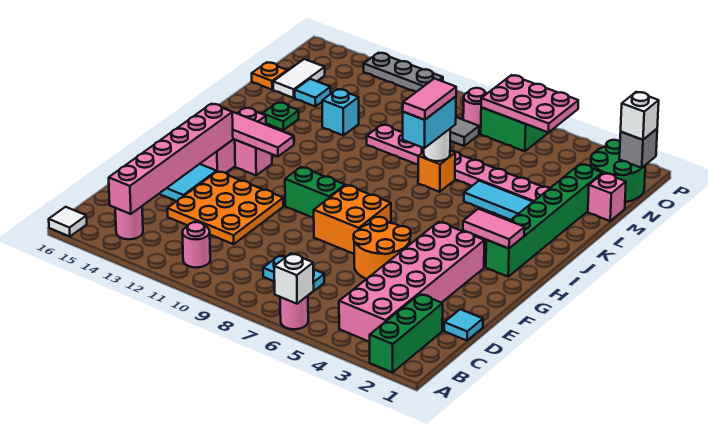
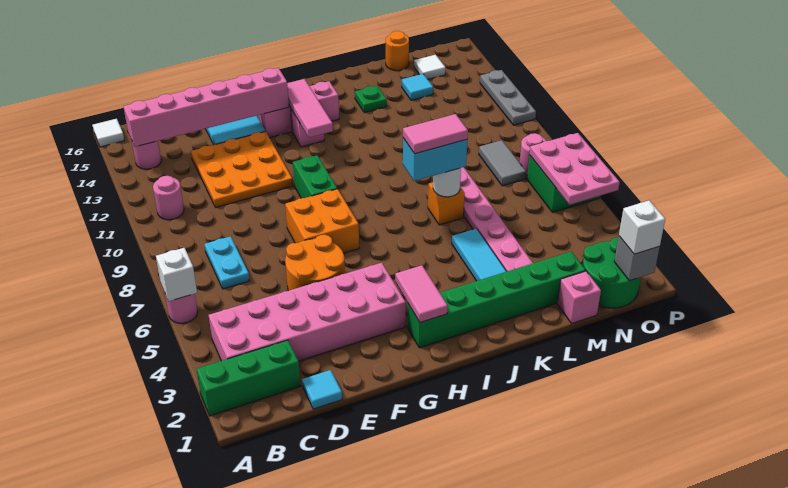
cyan 1x1 brick [322,89,359,135] -> none
white 1x2 tile [273,59,325,98] -> white 1x1 tile [414,55,445,79]
orange 1x1 plate [252,62,287,90] -> orange 1x1 round brick [386,31,409,71]

